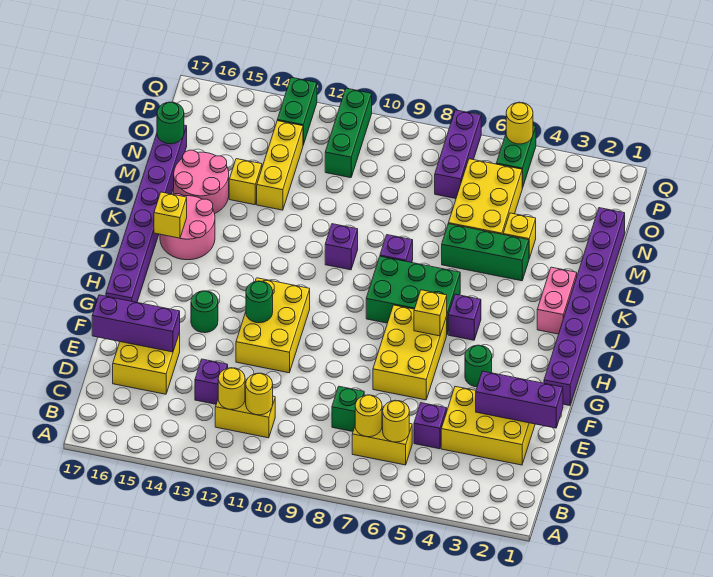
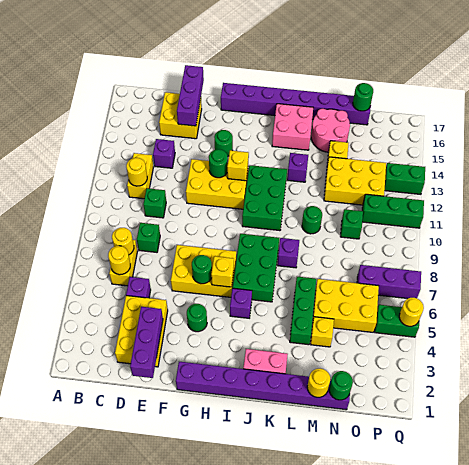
yellow 1x1 round brick [218,368,245,409] -> yellow 1x1 round brick moved to [307,368,330,397]
none -> green 1x1 brick [143,188,166,218]
none -> green 1x1 round brick [192,255,212,284]
none -> green 2x3 brick [242,165,287,231]
pink 2x2 round brick [160,194,215,260] -> pink 2x2 brick [272,104,313,150]
yellow 1x1 brick [154,192,187,238] -> yellow 1x1 brick moved to [227,150,249,181]
purple 1x1 brick [325,224,358,270] -> purple 1x1 brick moved to [287,153,308,182]
none -> green 1x1 round brick [302,206,322,234]
yellow 1x3 brick [257,121,303,210] -> yellow 2x3 brick [324,157,386,205]
none -> green 1x1 round brick [329,371,353,400]
none -> green 1x1 brick [340,209,363,239]

